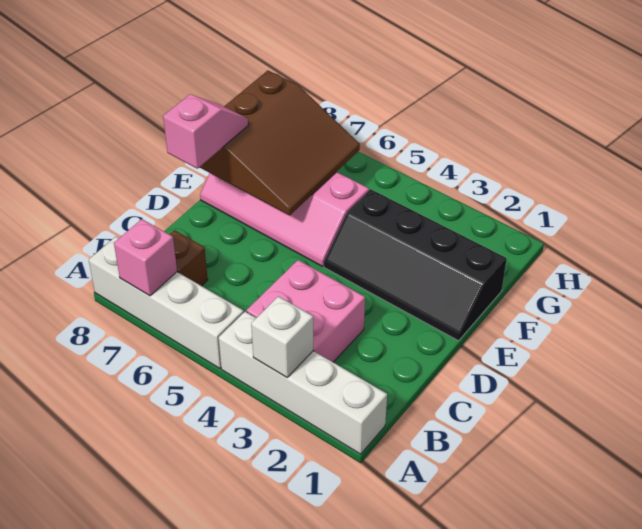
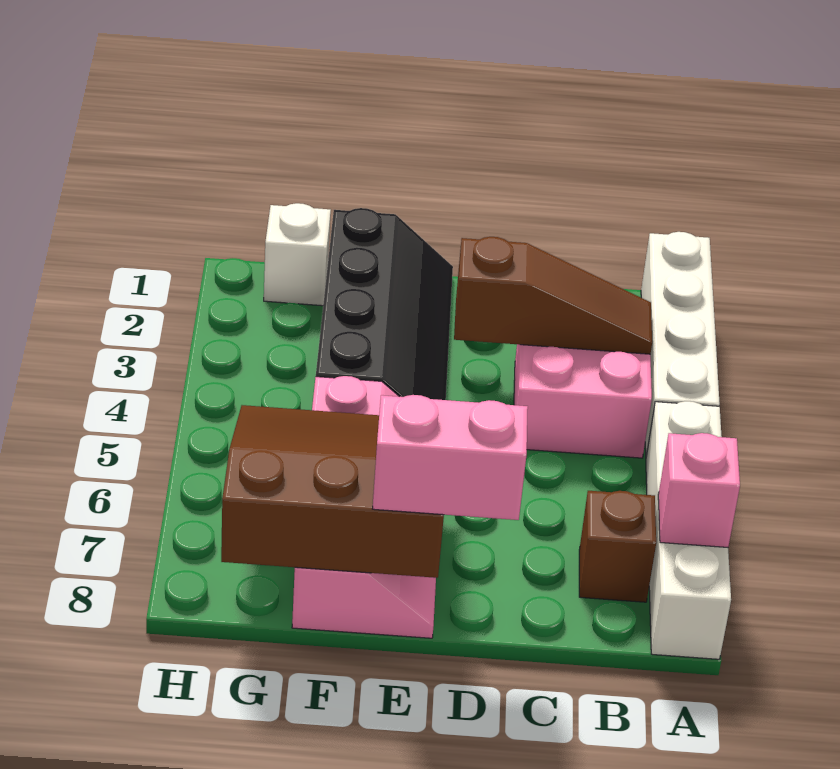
white 1x1 brick [251,296,313,377] -> white 1x1 brick moved to [264,203,331,306]
none -> brown 1x3 slope [454,237,652,354]
pink 1x2 slope [163,95,248,169] -> pink 1x2 brick [373,395,528,520]

